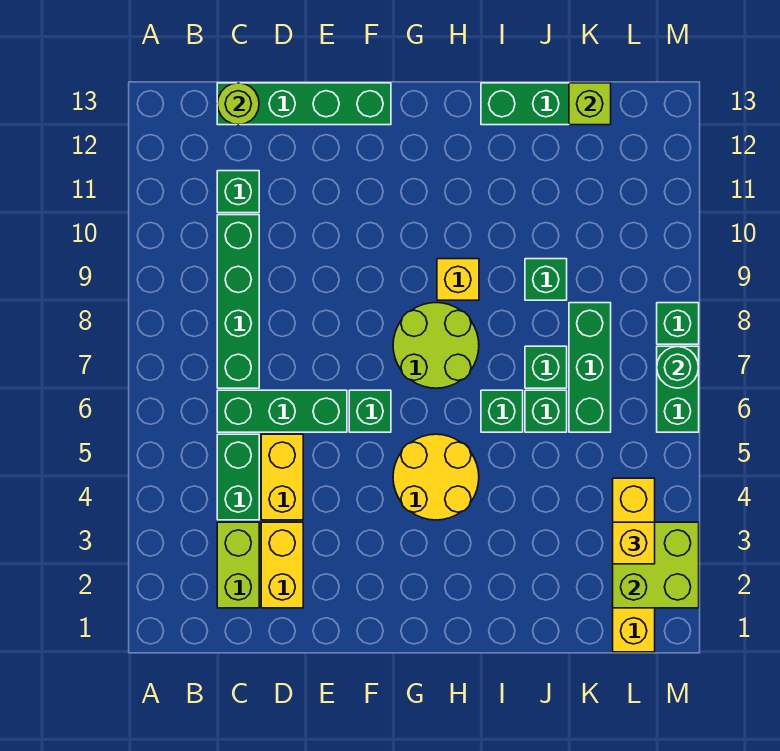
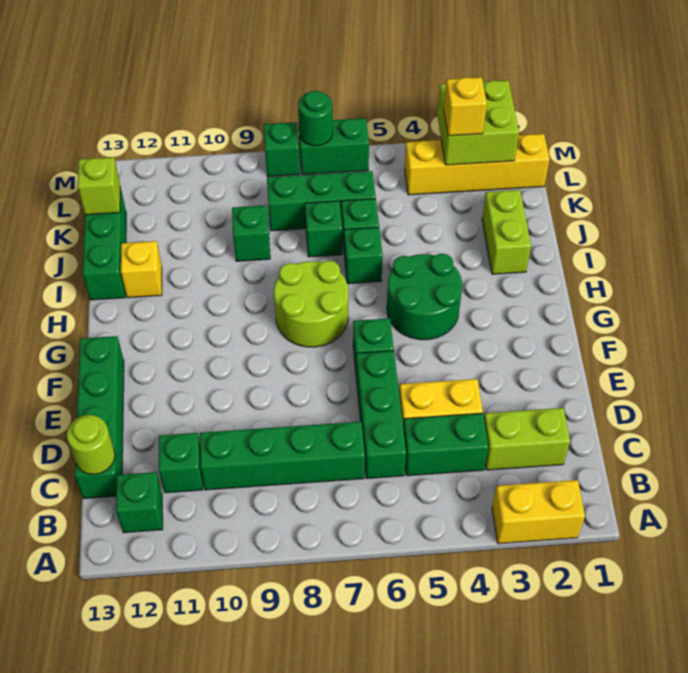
none -> green 1x1 brick [116,472,163,533]
yellow 1x2 brick [261,522,303,608] -> yellow 1x2 brick moved to [492,480,585,544]
yellow 2x2 round brick [393,434,479,520] -> green 2x2 round brick [387,253,462,340]
yellow 1x1 brick [437,259,479,300] -> yellow 1x1 brick moved to [121,241,162,298]
none -> lime 1x2 brick [482,190,531,274]

